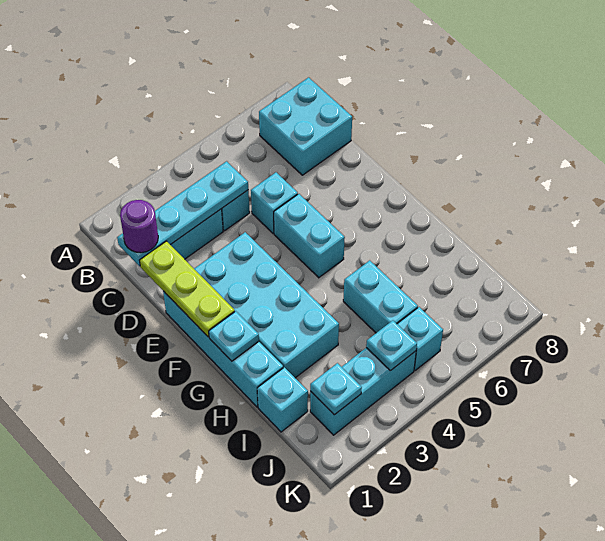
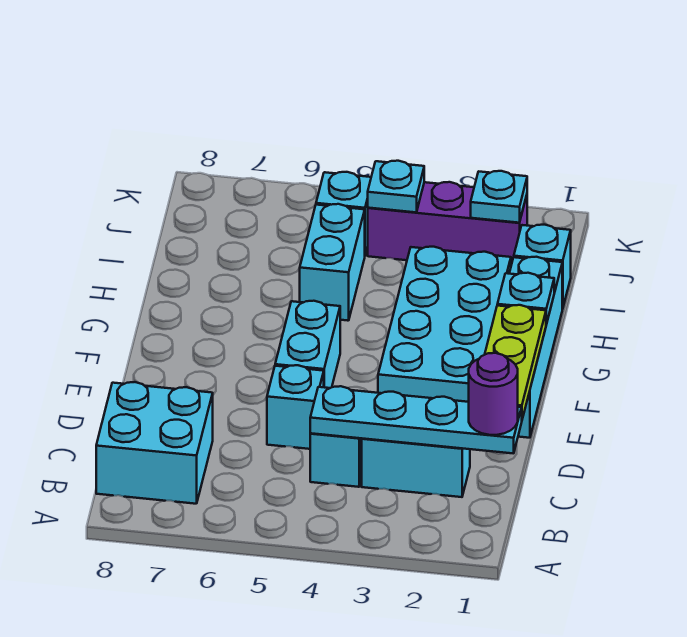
cyan 1x3 brick [310,348,416,435] -> purple 1x3 brick [368,182,527,265]

